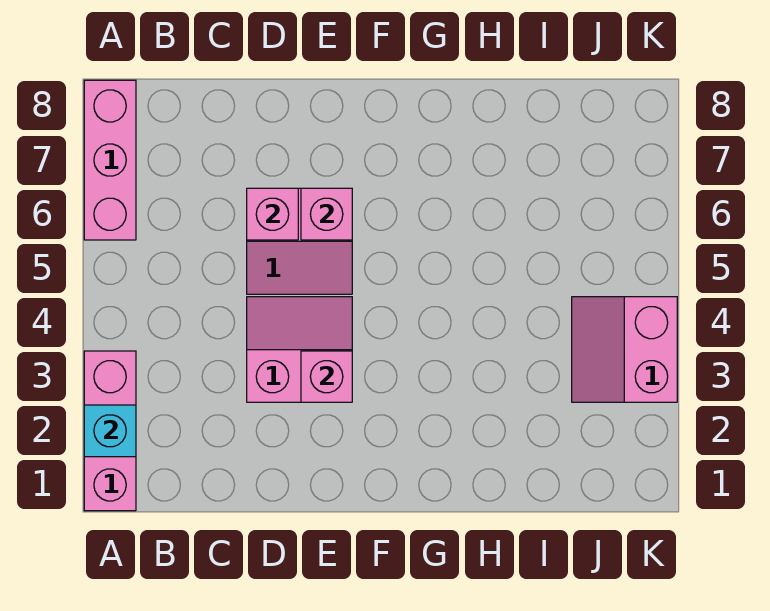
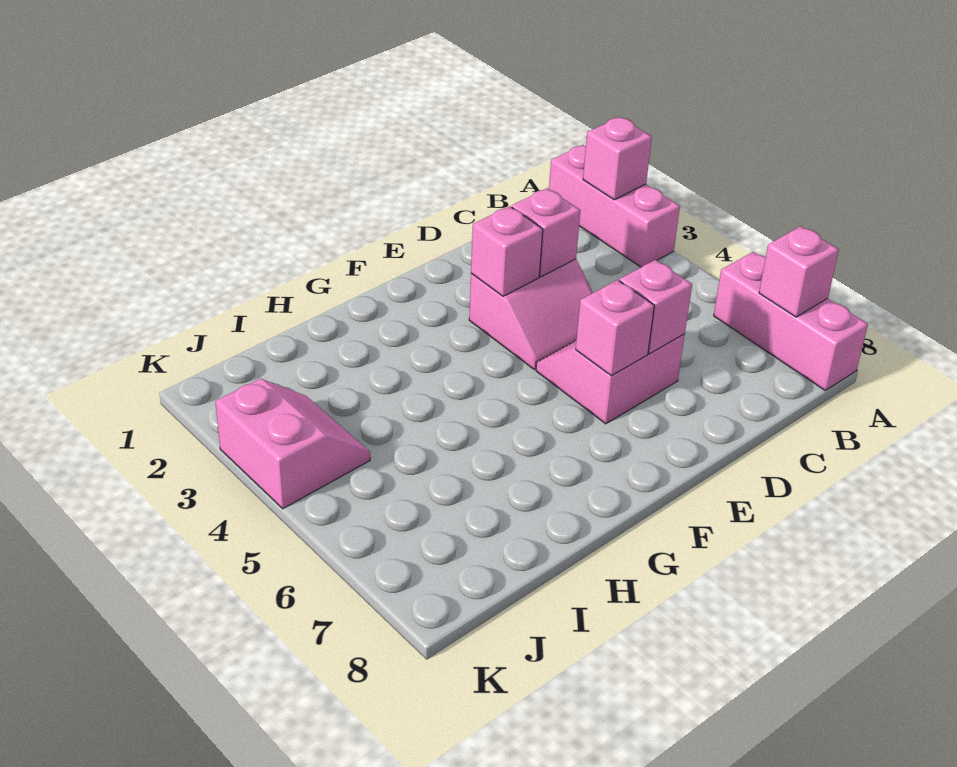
cyan 1x1 brick [84,405,136,457] -> pink 1x1 brick [583,117,652,200]
none -> pink 1x1 brick [759,226,839,317]
none -> pink 1x1 brick [512,188,580,277]

